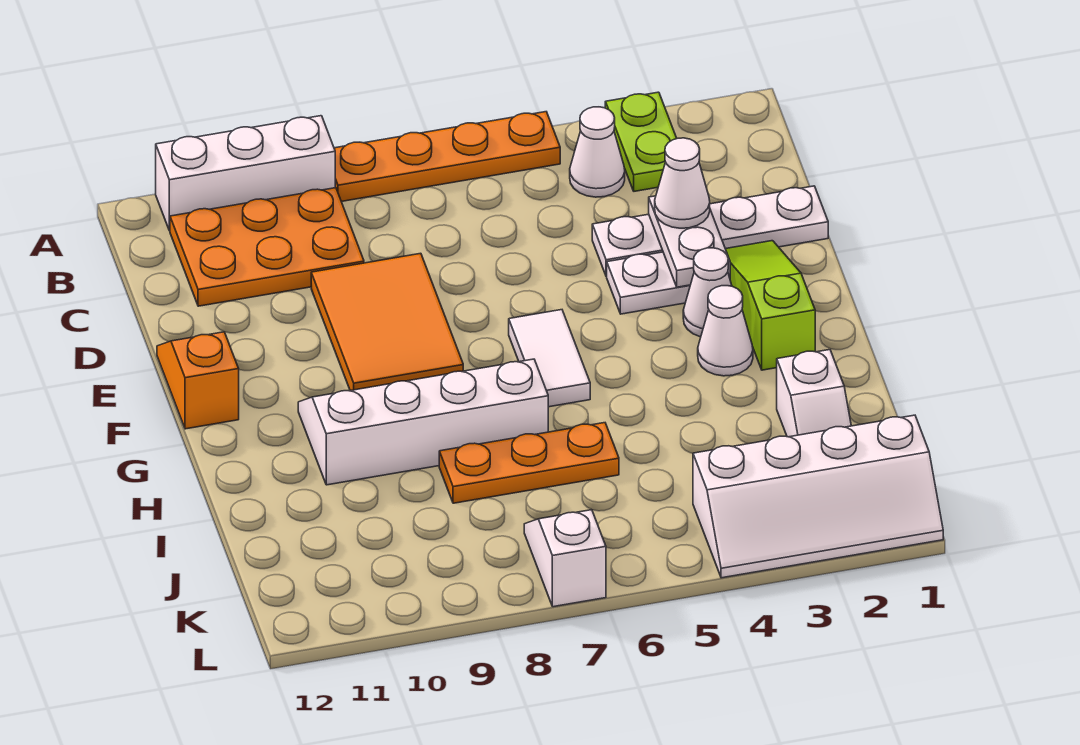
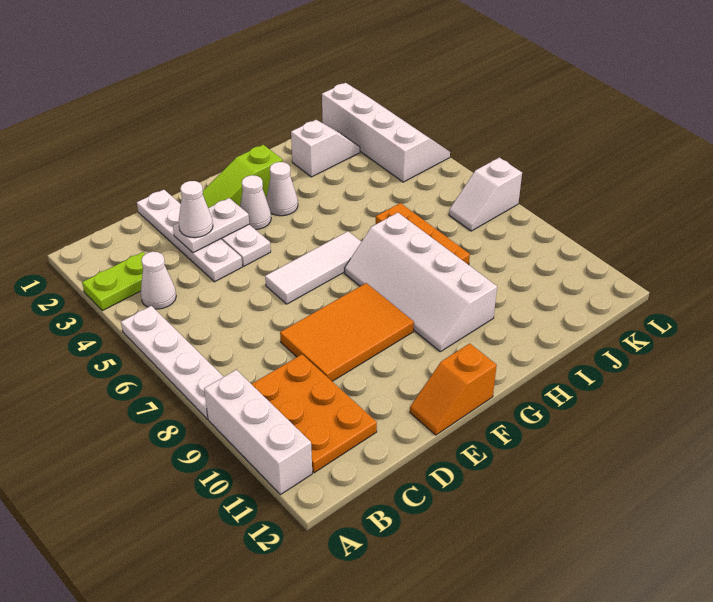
orange 1x4 plate [334,112,560,202] -> white 1x4 plate [121,306,223,419]
white 1x2 tile [509,310,590,407] -> white 1x3 tile [265,231,361,304]

